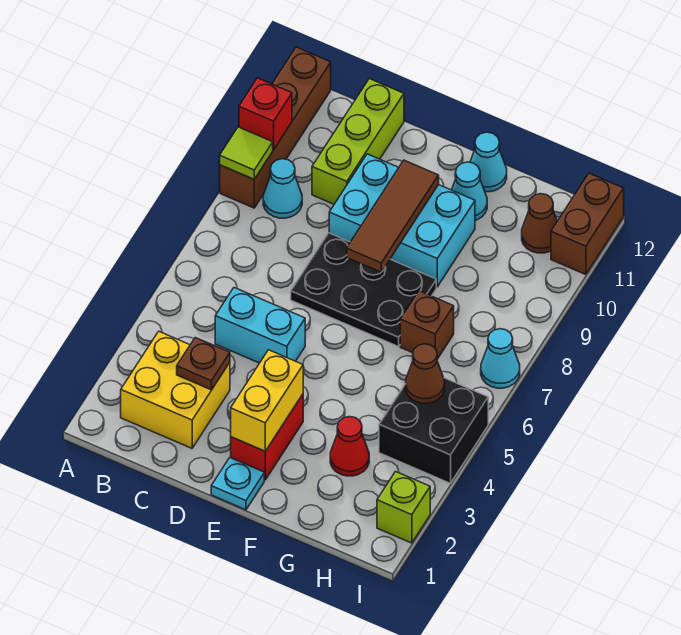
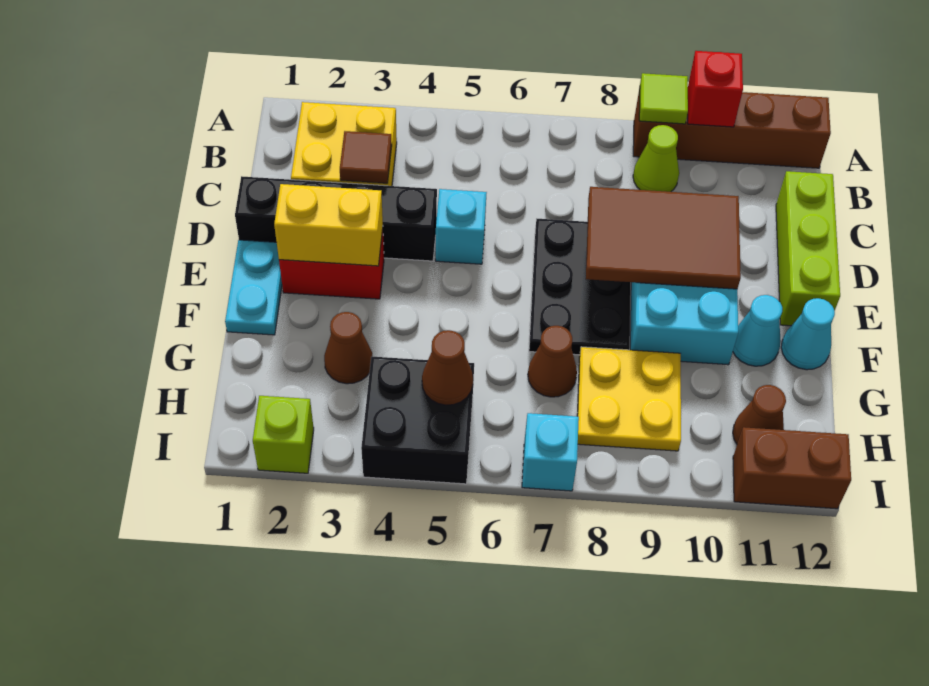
cyan 1x1 cone [263,159,302,218] -> lime 1x1 cone [633,125,679,192]
brown 1x1 plate [177,338,230,390] -> brown 1x1 tile [340,131,392,183]
cyan 1x2 brick [215,288,305,363] -> cyan 1x1 brick [436,189,487,264]
lime 1x3 brick [312,79,404,204] -> lime 1x3 brick turned to [776,171,840,326]
none -> black 1x4 brick [235,176,437,261]
cyan 1x1 plate [211,458,264,510] -> cyan 1x2 plate [225,240,282,335]
brown 1x3 tile [347,160,439,272] -> brown 2x3 tile [586,187,741,289]
red 1x1 cone [330,417,369,476] -> brown 1x1 cone [324,312,372,384]
brown 1x1 brick [400,291,454,359] -> brown 1x1 cone [528,326,577,397]
none -> yellow 2x2 plate [577,347,681,451]
cyan 1x1 cone [481,329,520,388] -> cyan 1x1 brick [522,413,579,491]

